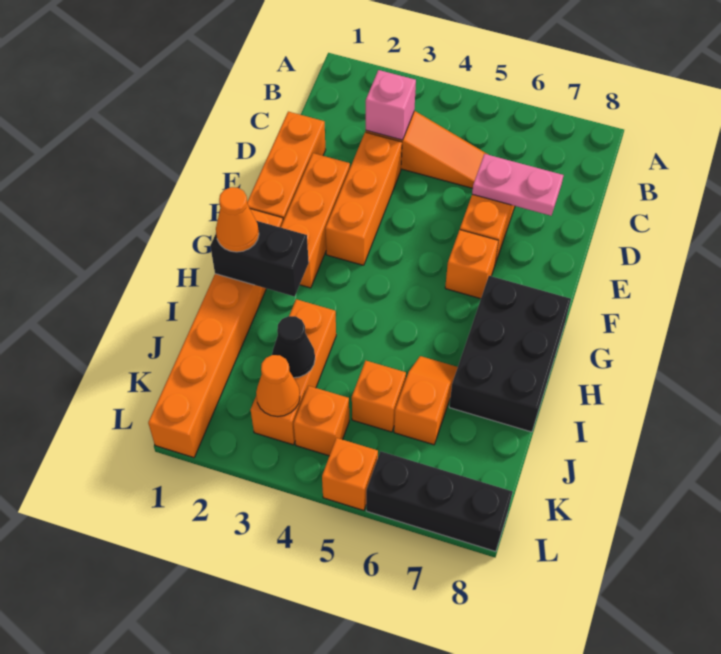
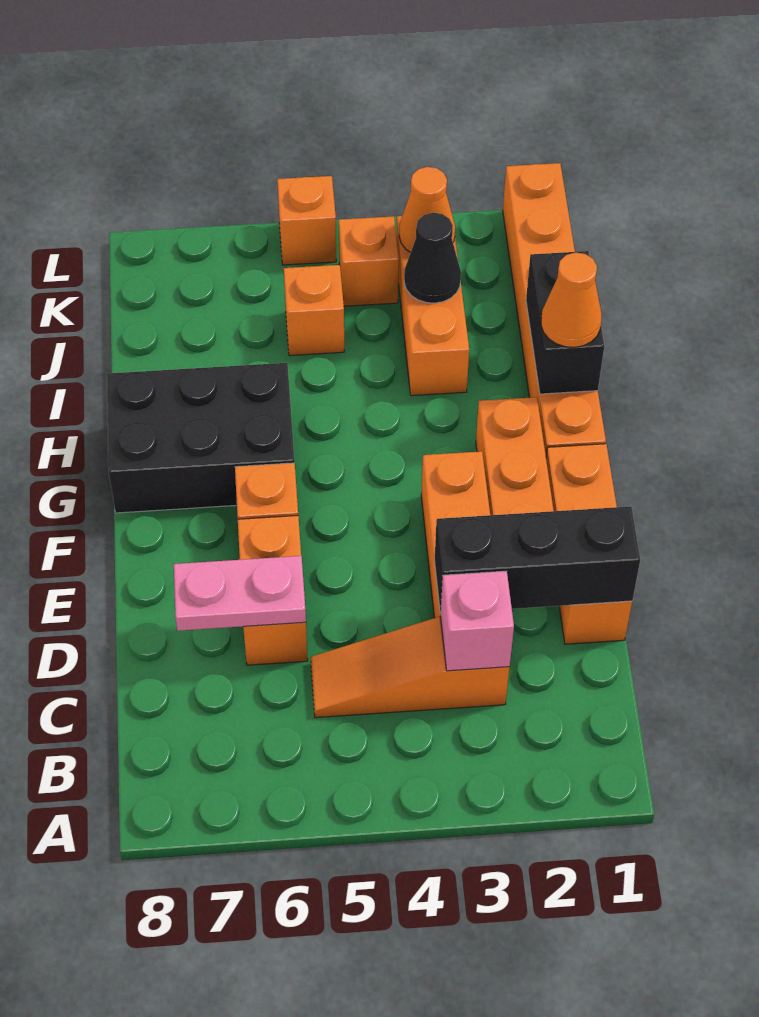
black 2x3 brick [449,276,571,432] -> black 2x3 brick turned to [107,363,295,513]
black 1x2 brick [210,221,309,296] -> black 1x2 brick turned to [526,251,604,394]
orange 1x2 slope [394,356,458,445] -> none
black 1x3 brick [366,451,512,552] -> black 1x3 brick moved to [434,506,640,613]

